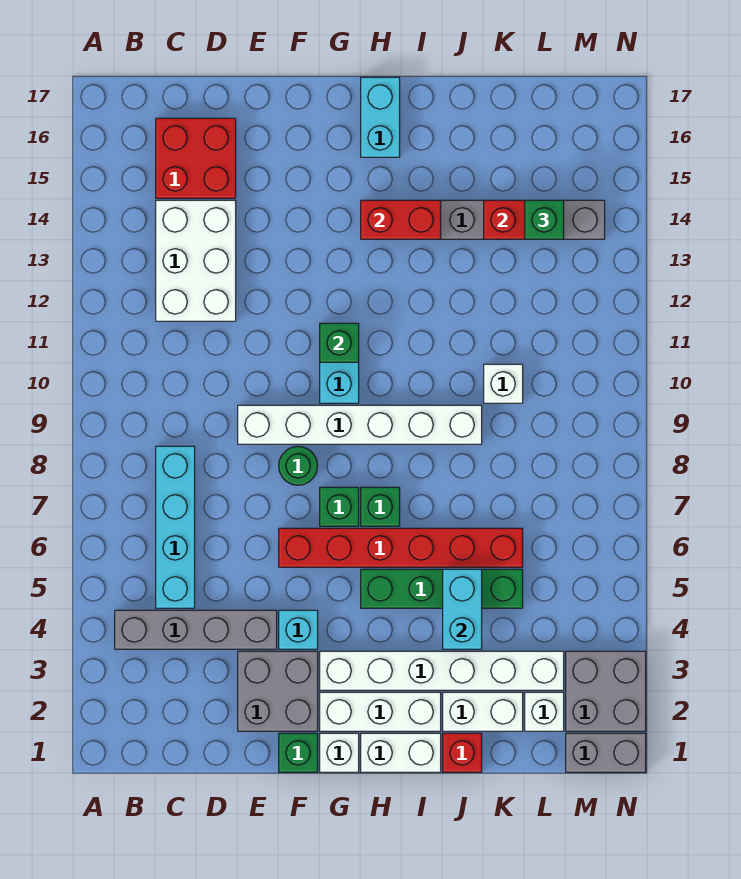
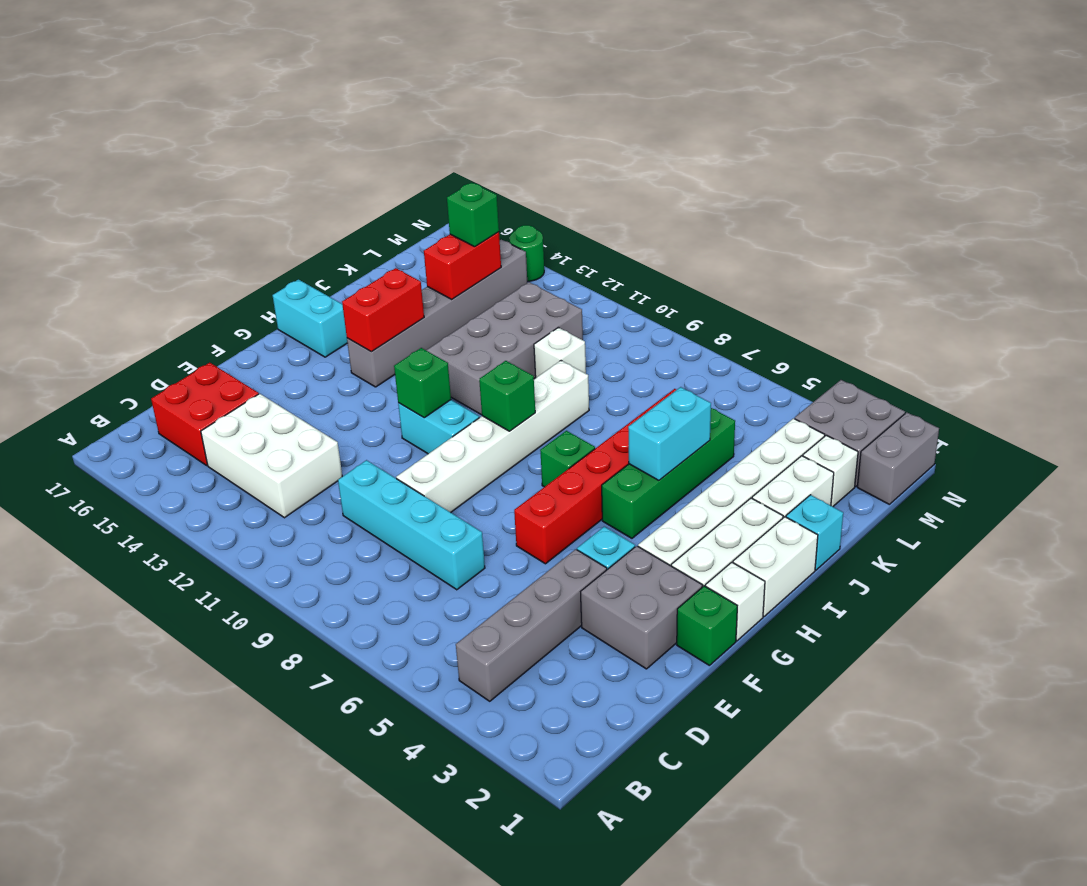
cyan 1x4 brick [156,446,195,608] -> cyan 1x4 brick moved to [338,460,485,590]
green 1x1 round brick [279,446,318,485] -> green 1x1 round brick moved to [510,225,544,281]
green 1x1 brick [320,487,359,526] -> green 1x1 brick moved to [479,361,535,431]
none -> grey 2x4 brick [427,282,583,415]
red 1x1 brick [443,733,482,772] -> cyan 1x1 brick [786,495,843,570]
cyan 1x2 brick [443,569,482,649] -> cyan 1x2 brick turned to [628,387,711,480]

